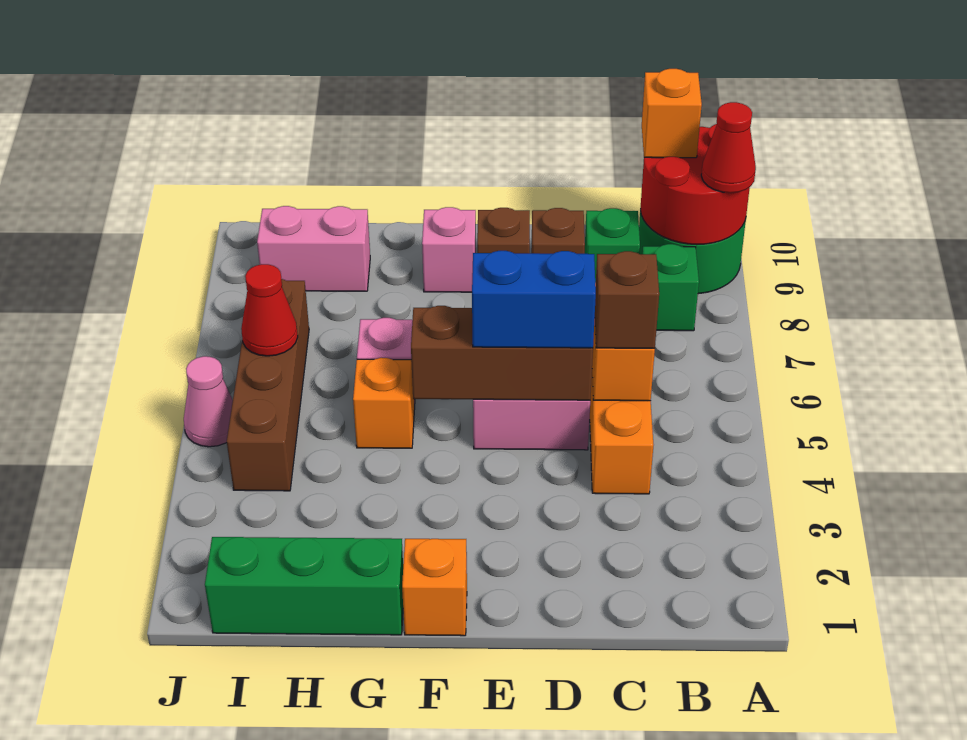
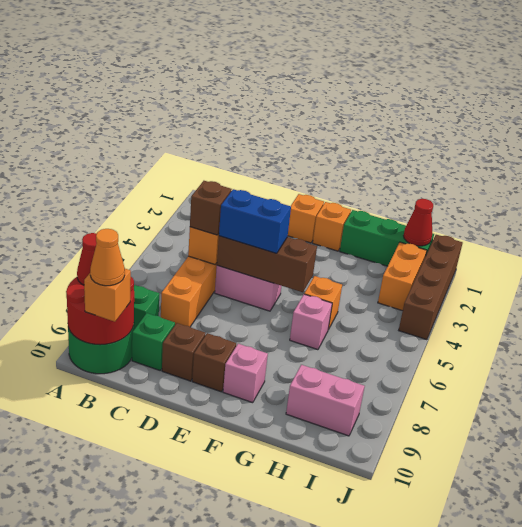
none -> orange 1x1 cone [90,229,125,286]
none -> orange 1x1 brick [288,194,324,243]
none -> orange 1x2 brick [378,242,427,311]
brown 1x4 brick [227,279,309,491] -> brown 1x4 brick moved to [399,235,463,340]
red 1x1 cone [241,264,298,356] -> red 1x1 cone moved to [404,199,433,246]
pink 1x1 cone [184,356,233,447] -> none

